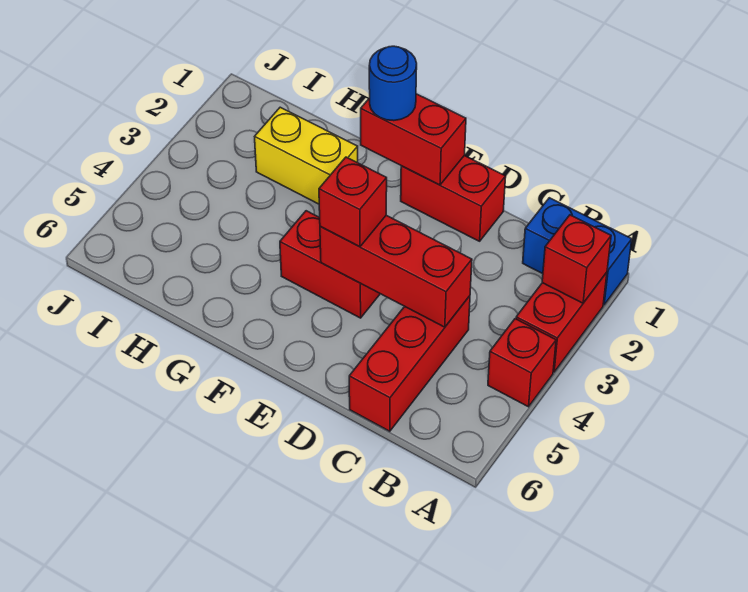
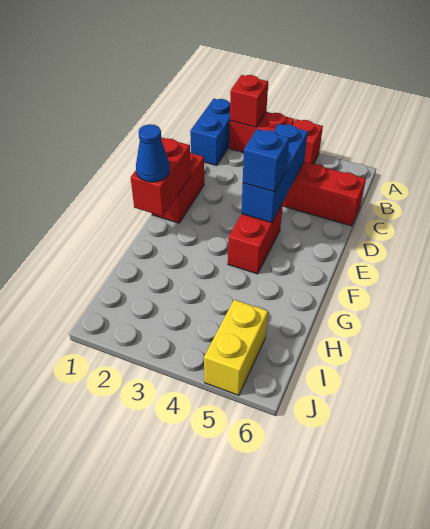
red 1x3 brick [320,215,472,327] -> blue 1x3 brick [241,124,308,223]
red 1x1 brick [319,157,387,247] -> blue 1x1 brick [243,129,289,192]
blue 1x1 round brick [369,46,417,121] -> blue 1x1 cone [136,124,170,182]
yellow 1x2 brick [255,107,358,204] -> yellow 1x2 brick moved to [204,300,268,395]

